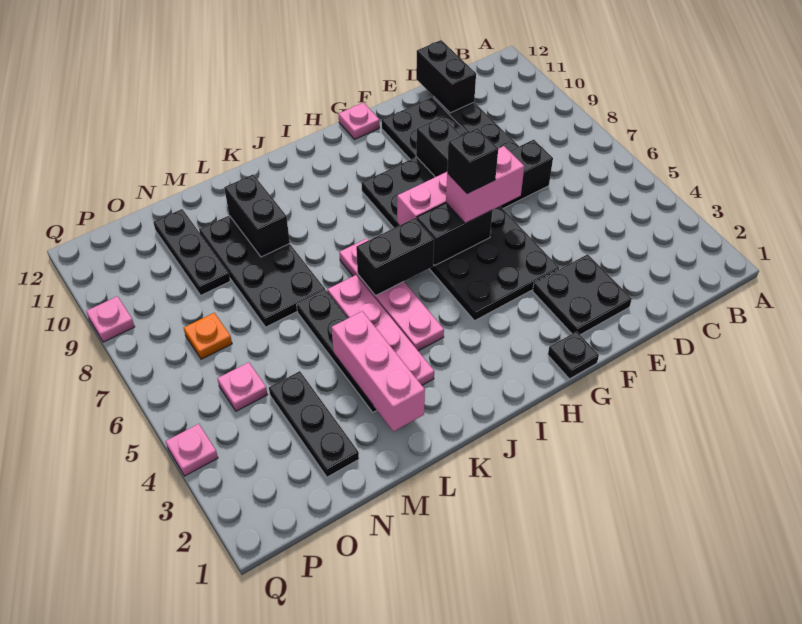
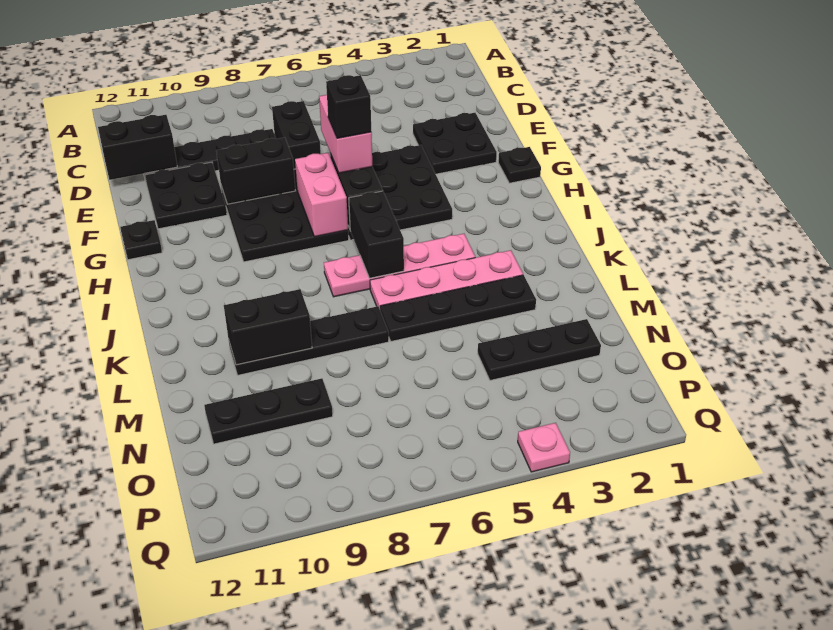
pink 1x1 plate [339,103,380,140] -> black 1x1 plate [120,220,162,260]
pink 1x3 brick [332,311,425,432] -> none
black 2x4 plate [199,216,325,327] -> black 1x4 plate [228,306,389,375]
pink 1x1 plate [217,362,267,411] -> none
orange 1x1 plate [184,313,232,359] -> none
pink 1x1 plate [86,296,135,342] -> none

